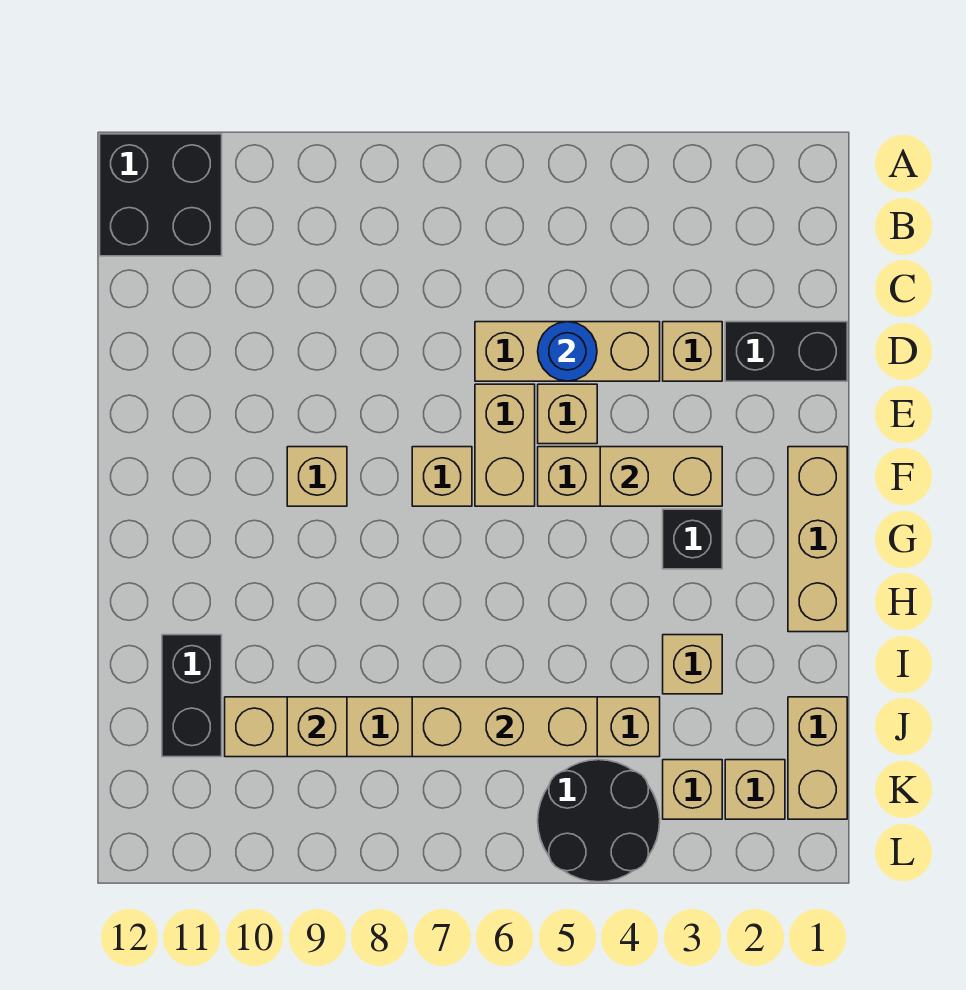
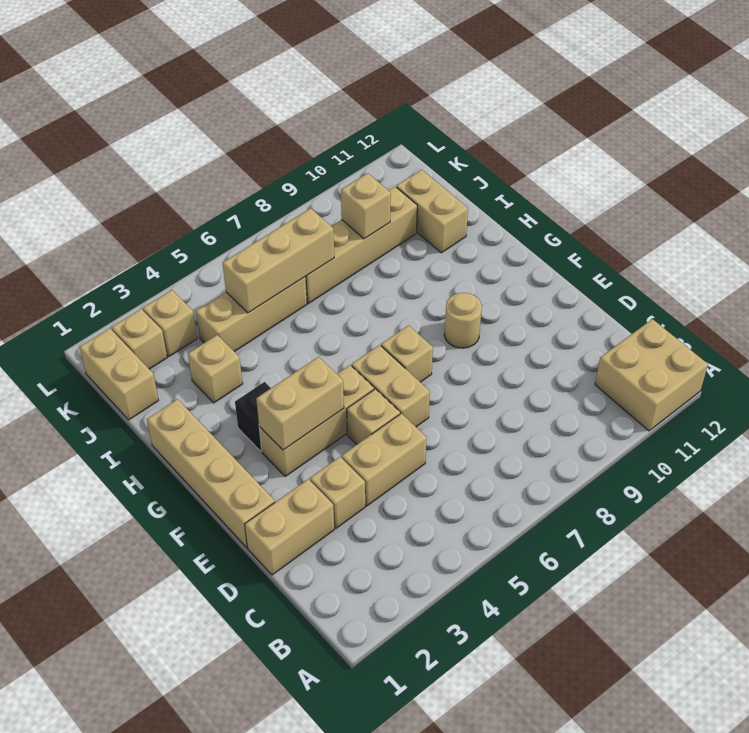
black 2x2 brick [100,134,222,256] -> tan 2x2 brick [595,319,708,431]
black 1x2 brick [725,322,847,381] -> tan 1x2 brick [245,479,334,575]
tan 1x3 brick [475,322,660,381] -> tan 1x2 brick [341,413,427,506]
blue 1x1 round brick [538,322,597,381] -> none
tan 1x3 brick [788,447,847,632] -> tan 1x4 brick [147,399,275,547]
tan 1x1 brick [287,447,347,506] -> tan 1x1 round brick [444,293,482,348]
black 1x2 brick [162,635,222,757] -> tan 1x2 brick [396,170,468,253]
black 2x2 round brick [538,760,660,882] -> none

